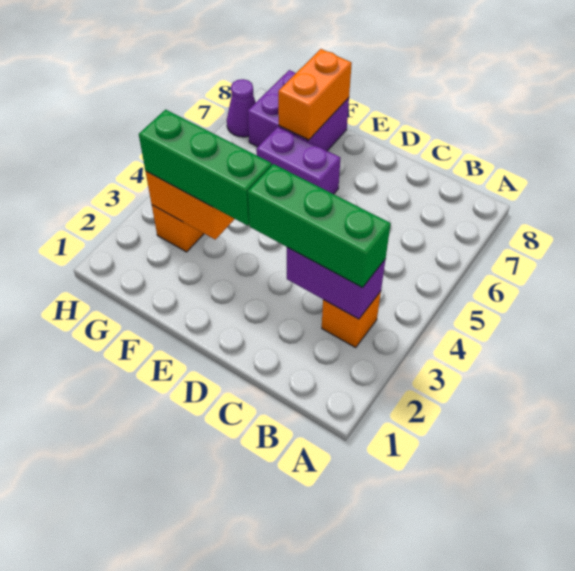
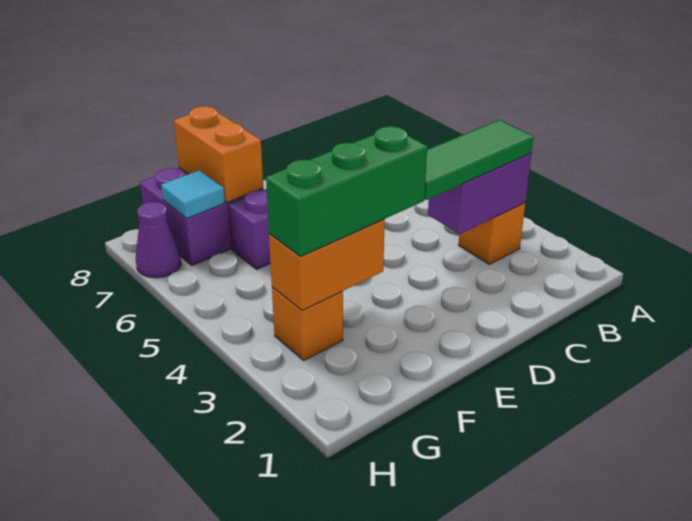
green 1x3 brick [248,164,391,288] -> green 1x3 tile [425,120,533,200]
none -> cyan 1x1 tile [161,170,225,219]

